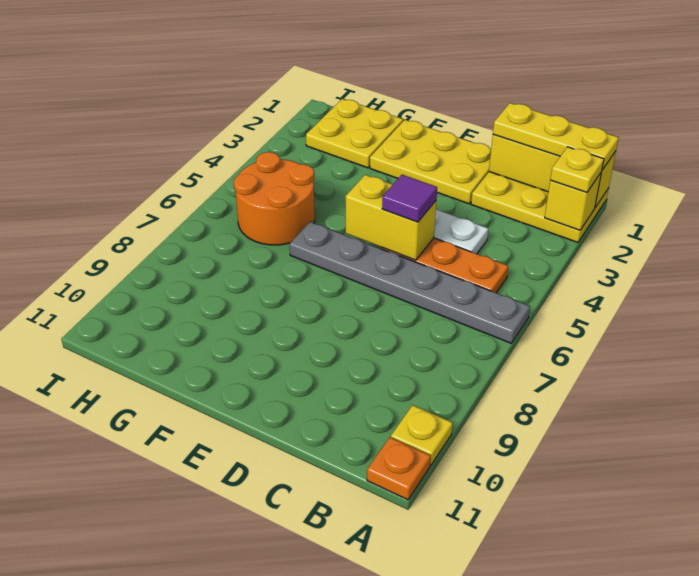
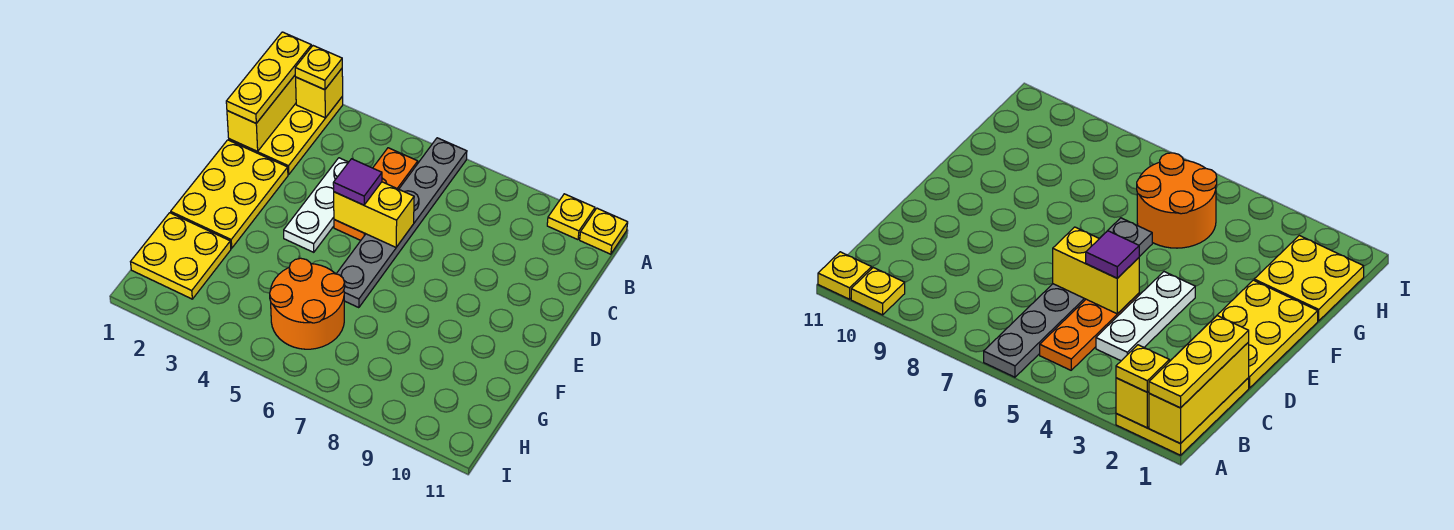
orange 1x1 plate [367,437,431,500] -> yellow 1x1 plate [580,208,628,254]
yellow 1x2 brick [345,175,436,260] -> yellow 1x2 brick turned to [334,182,414,247]

